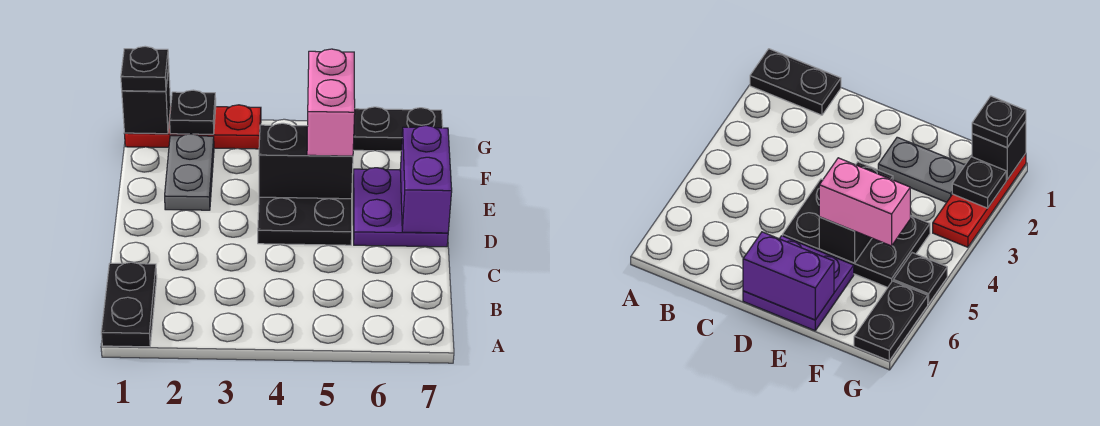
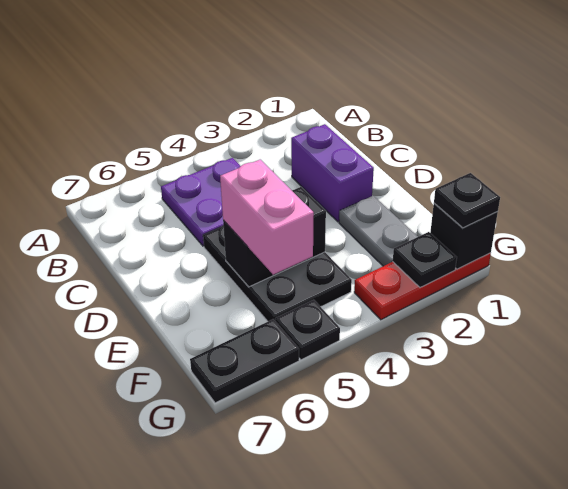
black 1x2 plate [101,262,157,347] -> none
purple 2x2 plate [353,168,448,247] -> purple 2x2 plate moved to [161,158,240,246]
purple 1x2 brick [400,125,452,233] -> purple 1x2 brick moved to [291,124,374,222]

